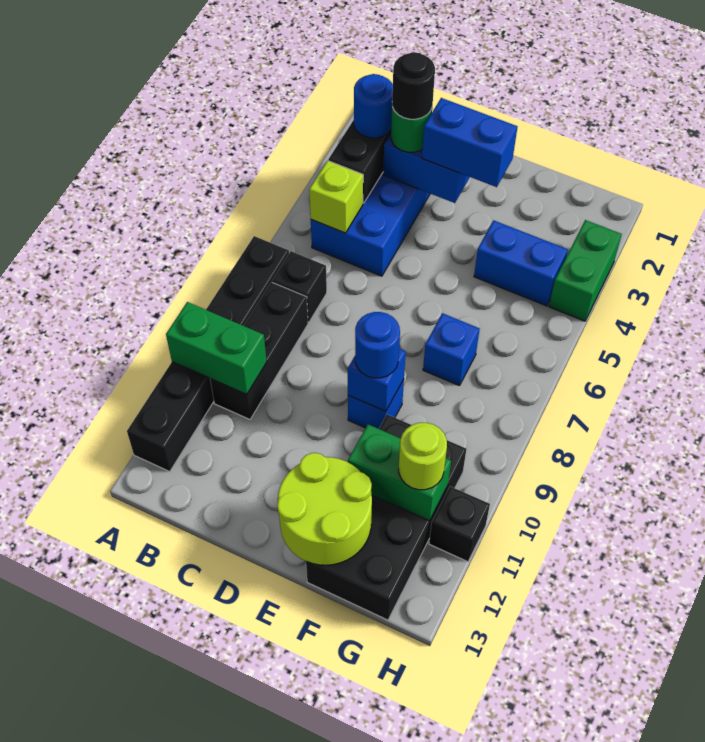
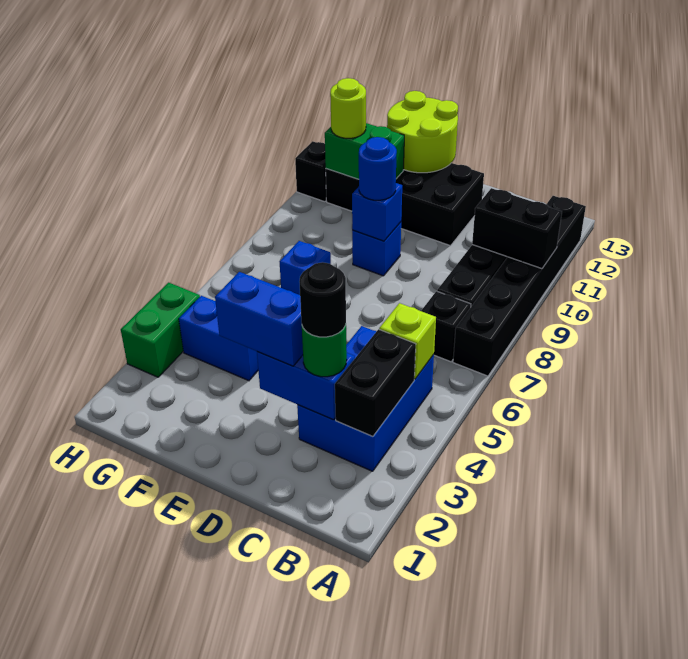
green 1x2 brick [166,302,267,394] -> black 1x2 brick [472,188,562,269]
blue 1x1 round brick [354,74,393,138] -> none
black 2x4 brick [306,414,466,620] -> black 2x4 brick turned to [326,163,484,246]

